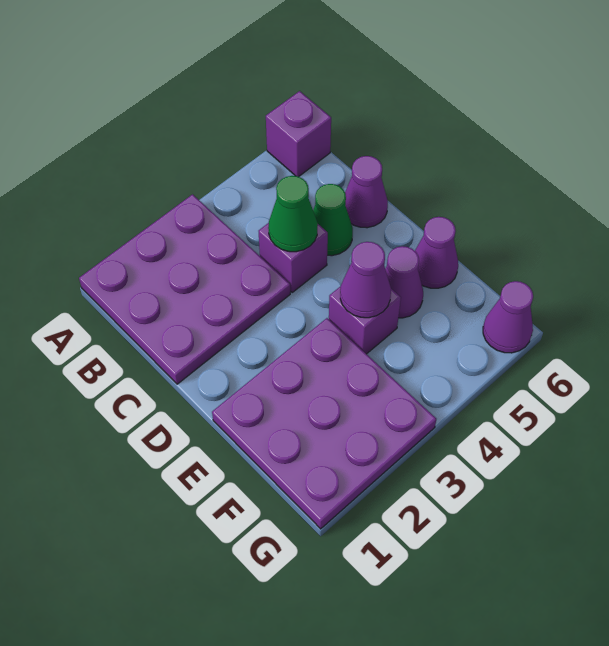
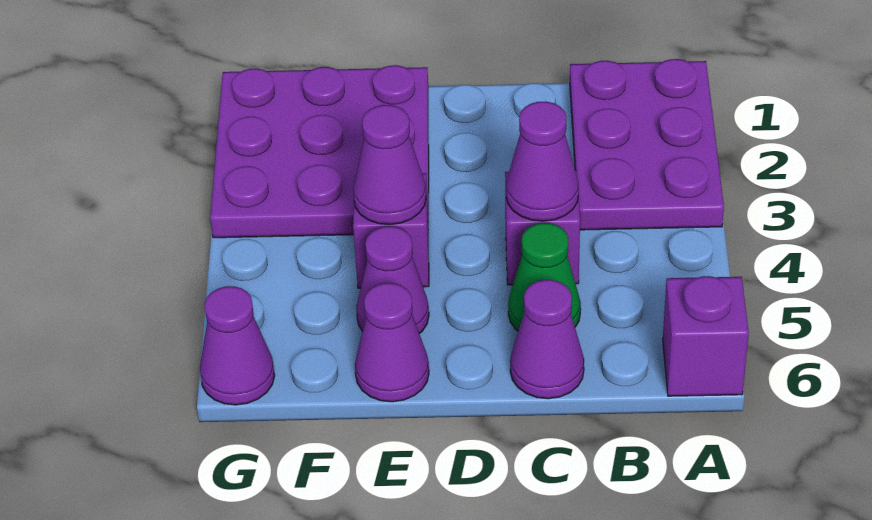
purple 3x3 plate [79,194,290,384] -> purple 2x3 plate [570,59,724,230]
green 1x1 cone [268,176,318,252] -> purple 1x1 cone [506,101,579,221]

